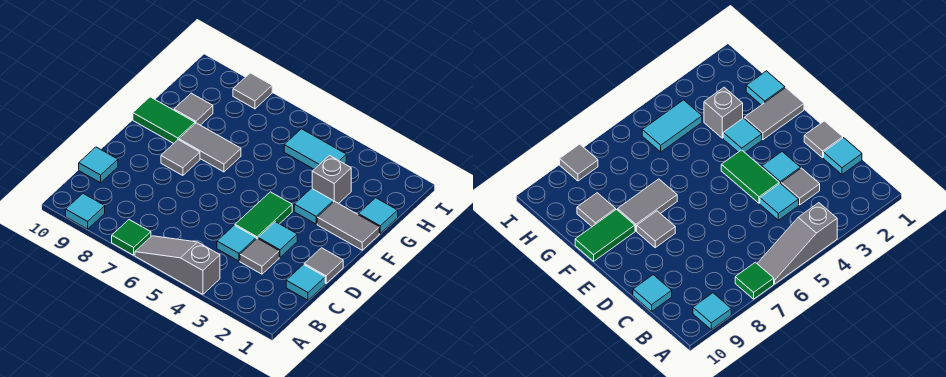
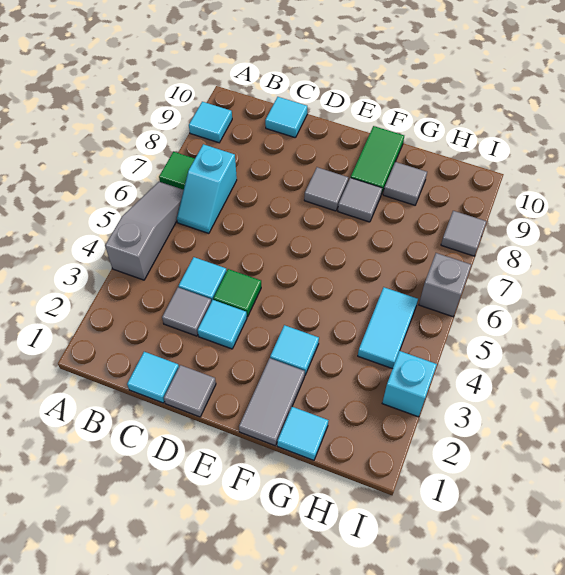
none -> cyan 1x2 slope [177,144,237,233]
green 1x2 tile [235,192,292,239] -> green 1x1 tile [213,269,261,317]
grey 1x2 tile [179,123,241,172] -> grey 1x1 tile [338,178,382,222]
grey 1x1 brick [312,156,351,204] -> grey 1x1 brick moved to [419,253,471,317]
none -> cyan 1x1 brick [382,351,437,417]

